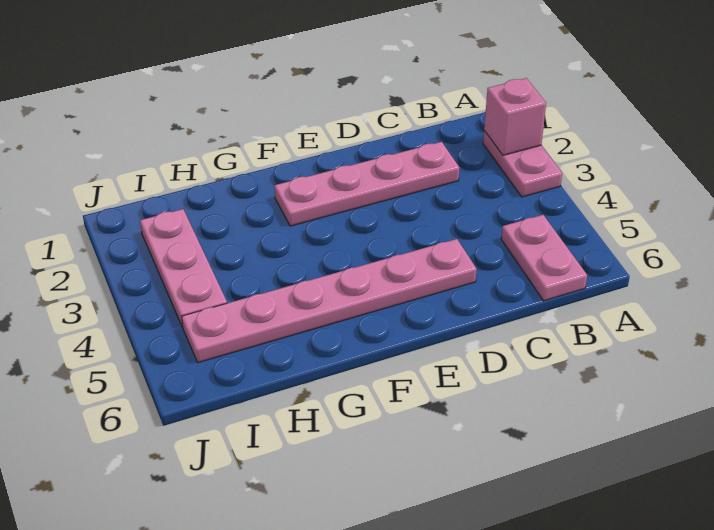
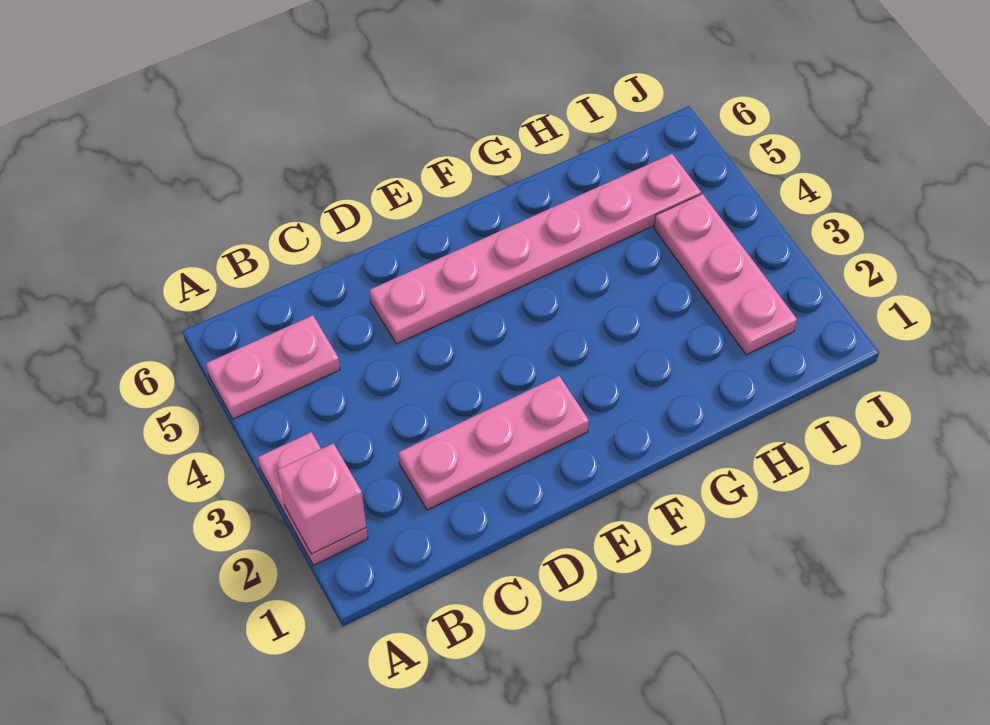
pink 1x2 plate [501,215,587,301] -> pink 1x2 plate turned to [206,315,340,419]
pink 1x4 plate [274,142,459,226] -> pink 1x3 plate [398,376,589,510]

